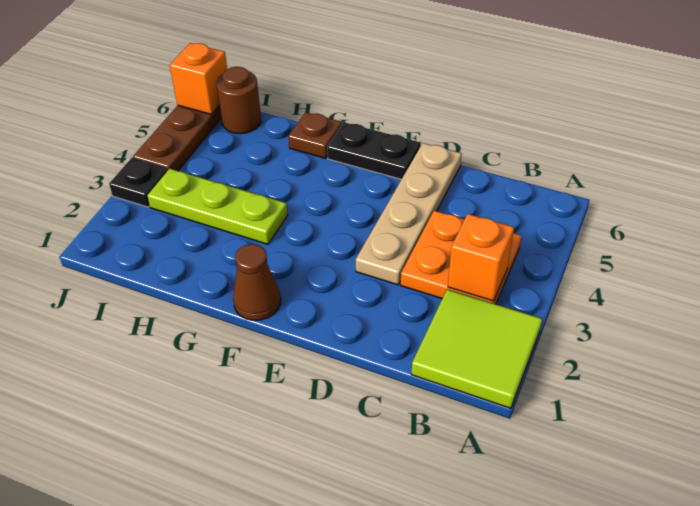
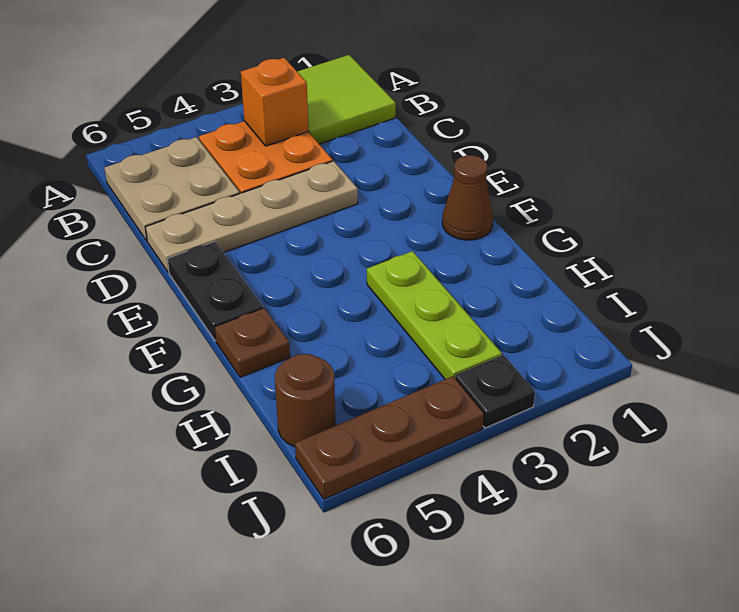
none -> tan 2x2 plate [104,137,240,241]
orange 1x1 brick [170,43,227,114] -> none

